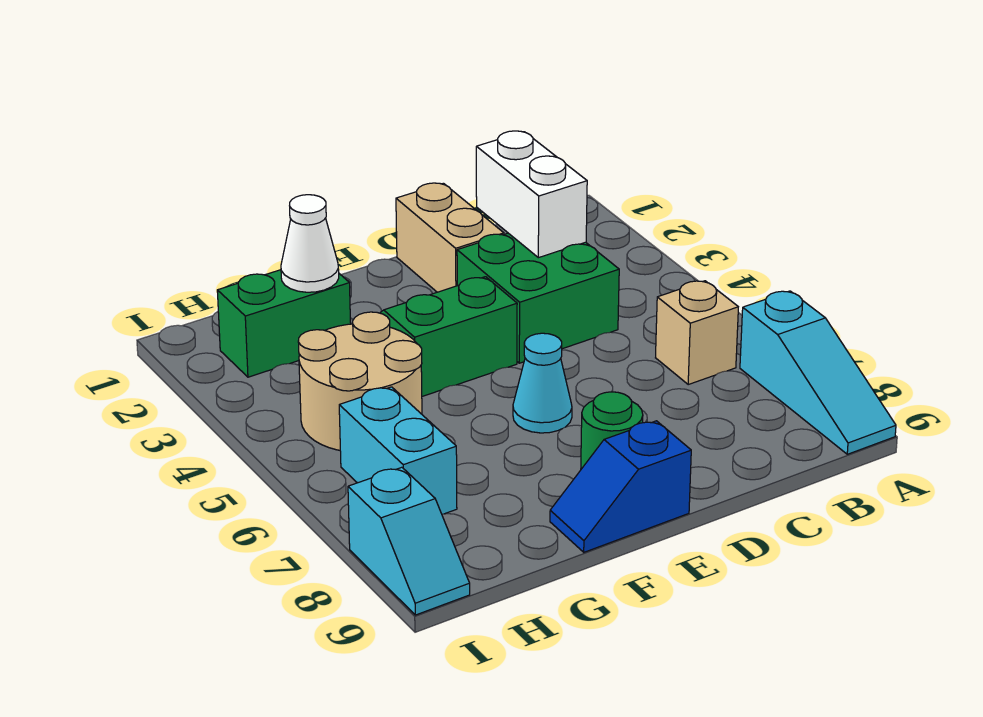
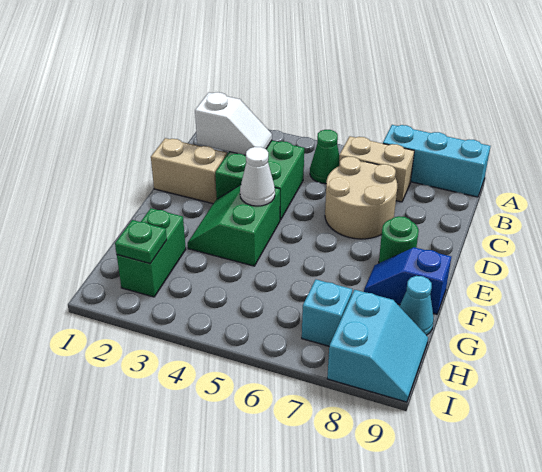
cyan 1x3 slope [740,291,896,454] -> cyan 1x3 brick [383,125,490,197]
none -> green 1x1 cone [310,130,339,184]
tan 1x1 brick [656,281,738,384] -> tan 1x2 brick [339,136,414,202]
white 1x2 brick [476,131,587,258] -> white 1x2 slope [195,92,272,155]
cyan 1x1 cone [513,333,572,433] -> cyan 1x1 cone moved to [399,276,434,335]
blue 1x2 slope [550,421,691,552] -> blue 1x2 slope turned to [364,247,451,314]
white 1x1 cone [281,195,339,292] -> white 1x1 cone moved to [240,147,275,206]
tan 2x2 round brick [298,312,422,450] -> tan 2x2 round brick moved to [325,156,397,239]
none -> green 1x1 plate [115,220,167,263]
cyan 1x2 brick [339,387,457,514] -> cyan 1x1 brick [302,280,352,346]
cyan 1x2 slope [348,467,470,615] -> cyan 2x2 slope [327,290,428,402]

